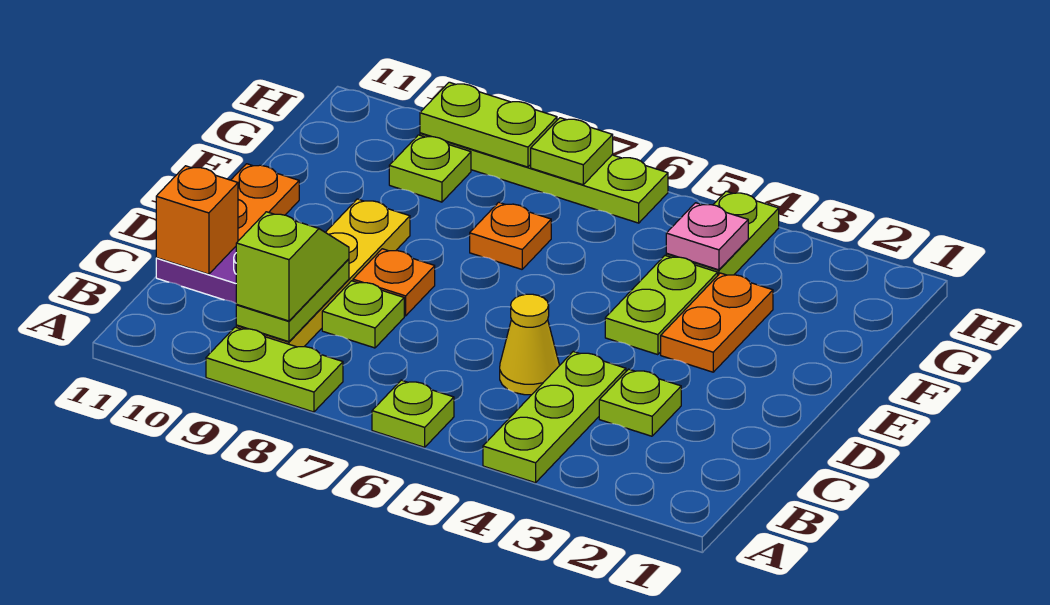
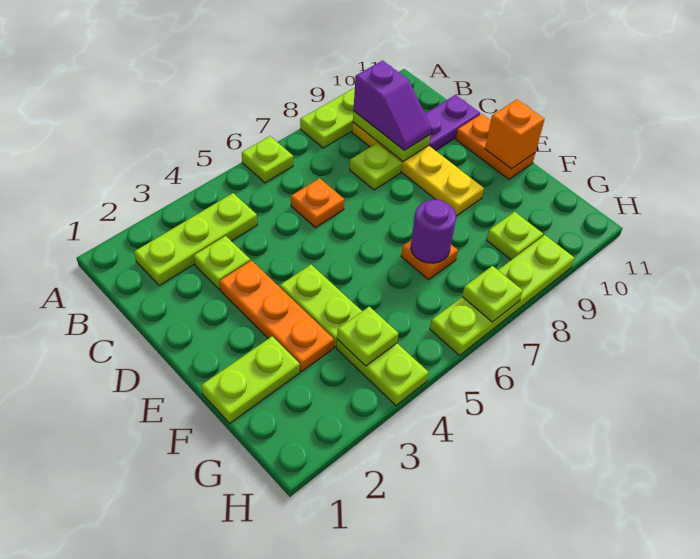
lime 1x3 plate [483,352,626,483] -> lime 1x3 plate turned to [134,193,257,285]
lime 1x2 slope [236,212,349,321] -> purple 1x2 slope [353,61,431,151]
yellow 1x1 cone [500,294,559,395] -> none
orange 1x1 brick [156,166,238,274] -> orange 1x1 brick moved to [485,100,545,169]
orange 1x1 plate [353,249,435,316] -> orange 1x1 plate moved to [291,178,344,228]
orange 1x2 plate [661,273,773,372] -> orange 1x3 plate [219,261,334,372]
none -> purple 1x1 round brick [411,200,456,263]
pink 1x1 plate [666,203,748,270] -> lime 1x1 plate [337,307,399,366]
lime 1x2 plate [420,82,557,167] -> lime 1x2 plate moved to [201,336,300,423]

